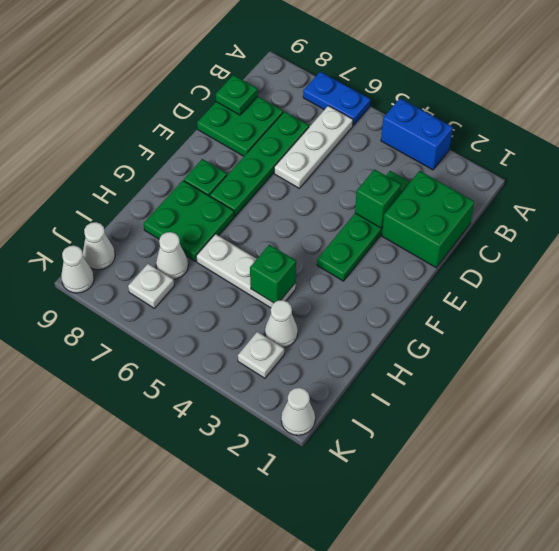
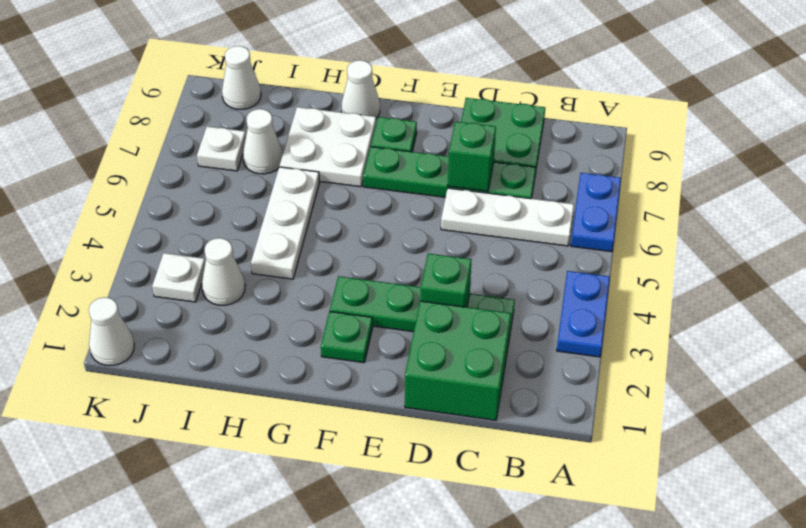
blue 1x2 brick [381,98,453,170] -> blue 1x2 plate [557,271,610,357]
green 1x1 plate [216,75,258,115] -> green 1x1 plate moved to [321,312,373,363]
green 2x2 plate [144,181,234,262] -> white 2x2 plate [280,107,376,187]
green 1x1 brick [250,245,296,303] -> green 1x1 brick moved to [448,121,496,191]
white 1x1 cone [61,246,94,293] -> white 1x1 cone moved to [341,60,380,118]

